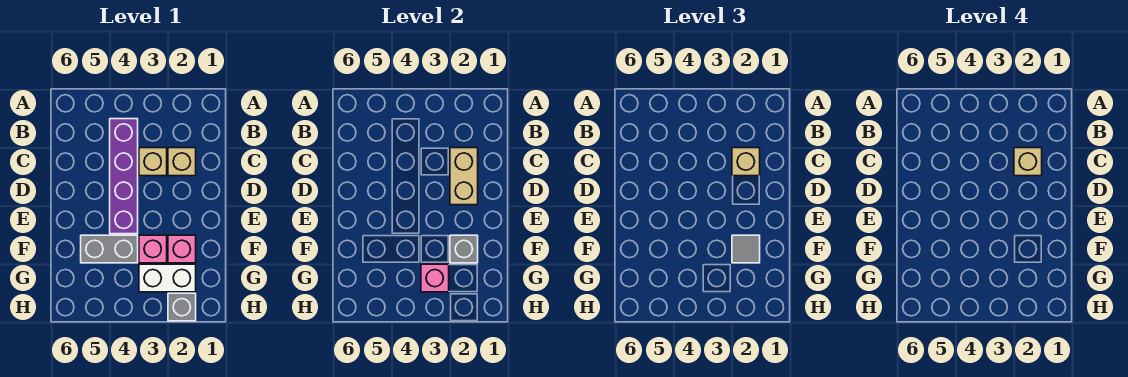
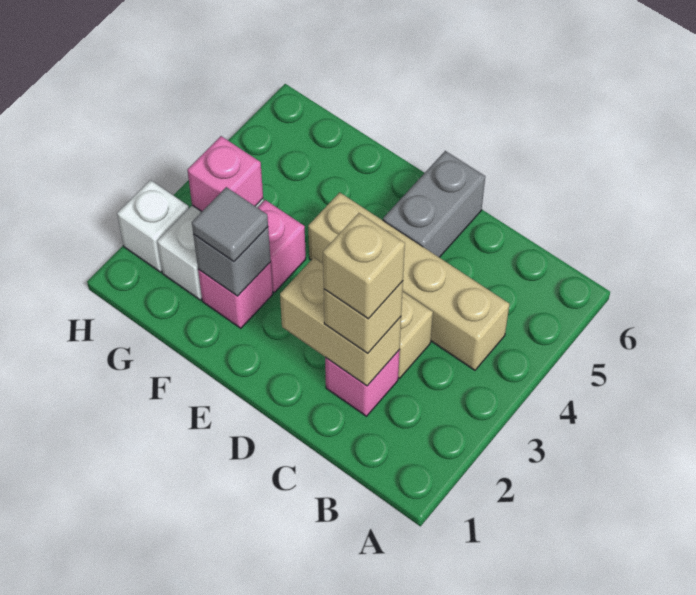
purple 1x4 brick [110,119,138,234] -> tan 1x4 brick [308,192,510,370]
tan 1x1 brick [168,148,196,176] -> pink 1x1 brick [325,350,400,416]
grey 1x2 brick [81,235,138,263] -> grey 1x2 brick moved to [383,151,485,257]
grey 1x1 brick [168,293,196,321] -> white 1x1 brick [117,180,189,272]

